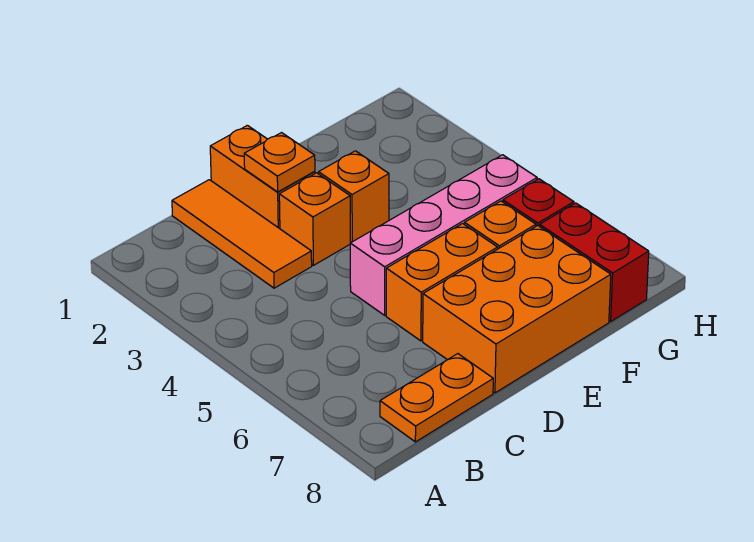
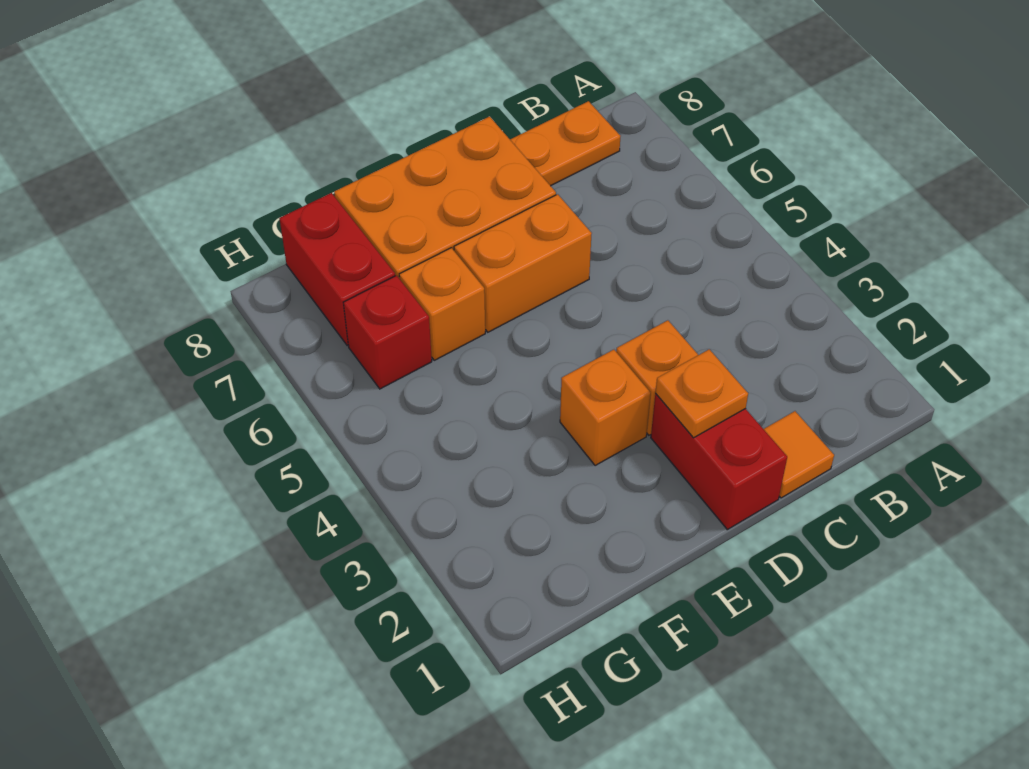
orange 1x3 tile [172,180,312,288] -> orange 1x1 tile [764,411,834,498]
orange 1x2 brick [210,125,315,229] -> red 1x2 brick [651,394,787,530]
pink 1x4 brick [350,155,537,315] -> none

